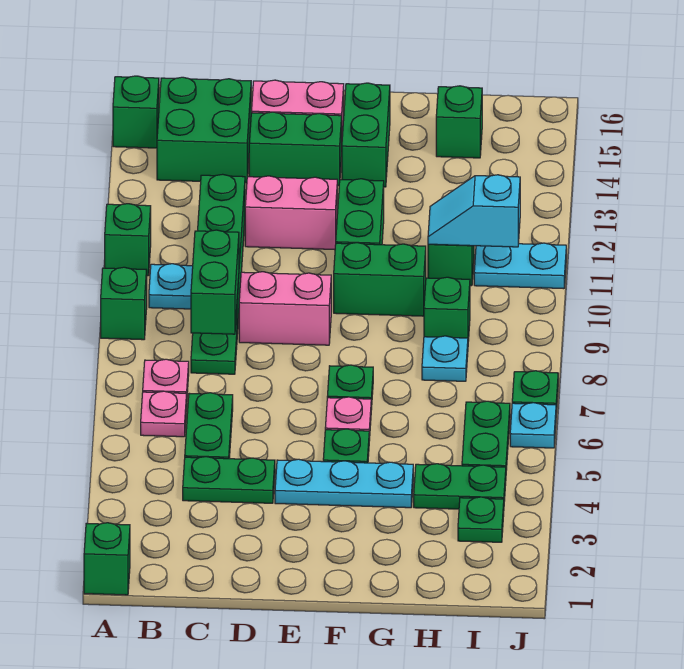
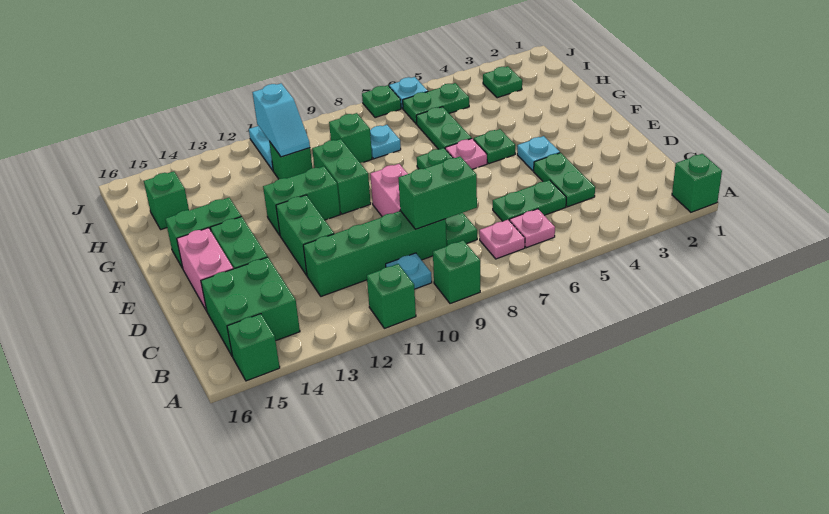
pink 1x2 brick [245,176,337,250] -> green 1x2 brick [276,195,334,275]
cyan 1x3 plate [275,459,413,508] -> cyan 1x1 plate [517,136,560,171]
green 1x2 plate [414,464,506,509] -> green 1x2 plate moved to [416,107,472,149]

